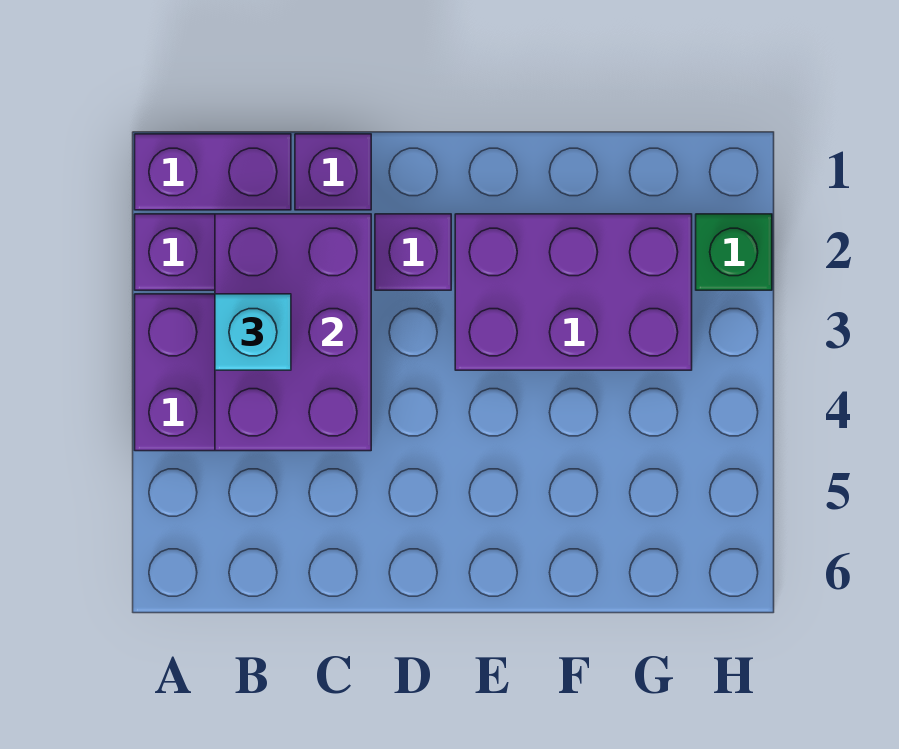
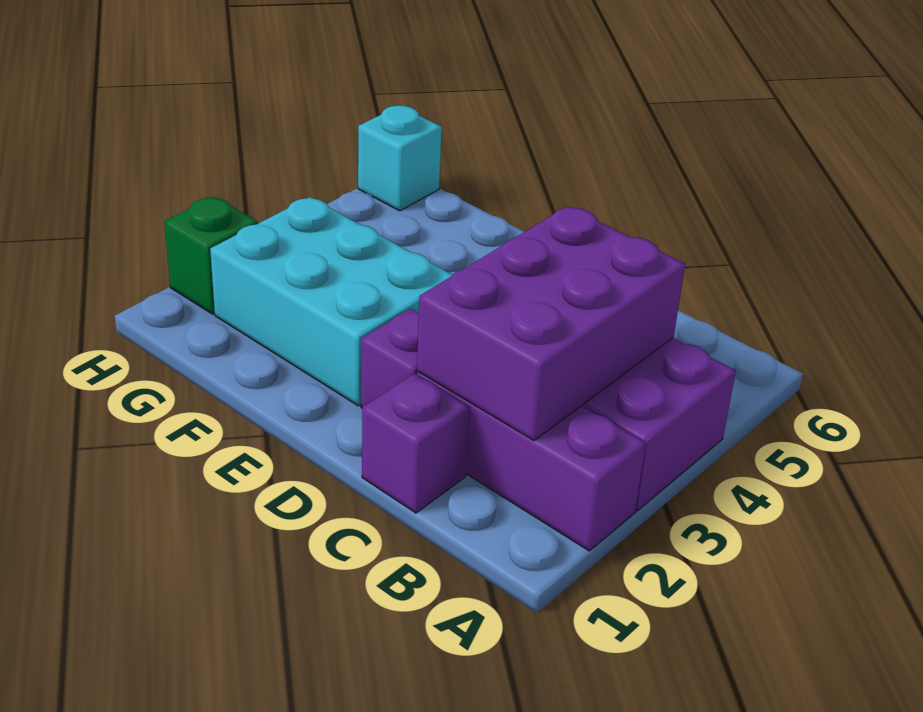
purple 1x2 brick [135,134,291,210] -> none
cyan 1x1 brick [215,294,291,370] -> cyan 1x1 brick moved to [358,105,442,211]
purple 2x3 brick [455,214,692,370] -> cyan 2x3 brick [210,197,452,406]

